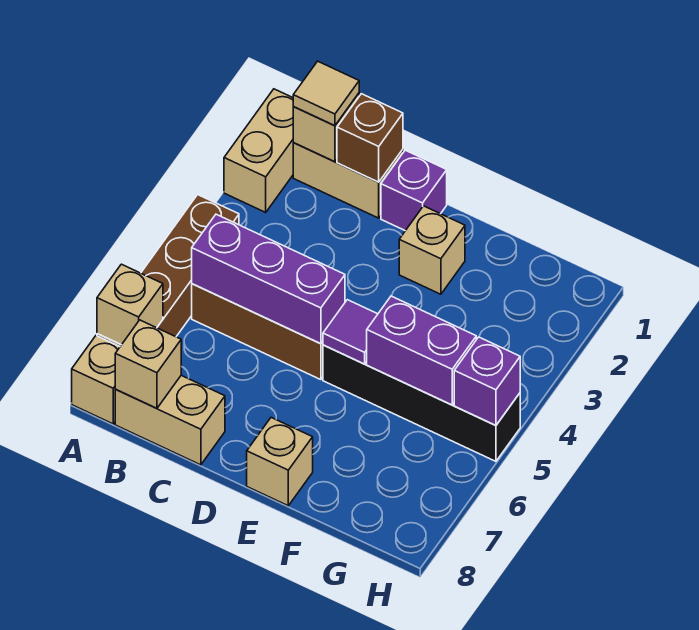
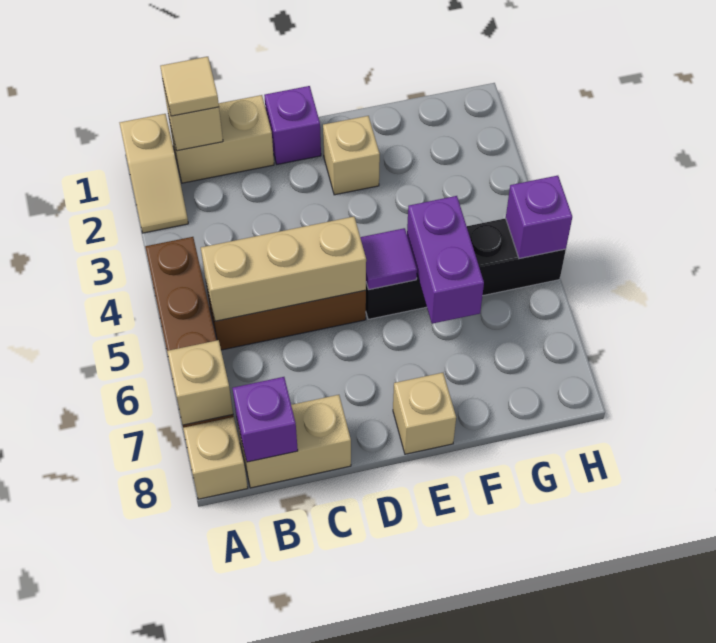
tan 1x2 brick [224,89,293,212] -> tan 1x2 slope [120,114,188,233]
purple 1x3 brick [192,214,345,344] -> tan 1x3 brick [201,217,366,321]
tan 1x1 brick [115,320,181,408] -> purple 1x1 brick [232,377,298,462]
brown 1x1 brick [337,94,403,182] -> none
purple 1x2 brick [367,296,476,405] -> purple 1x2 brick turned to [407,196,484,324]

